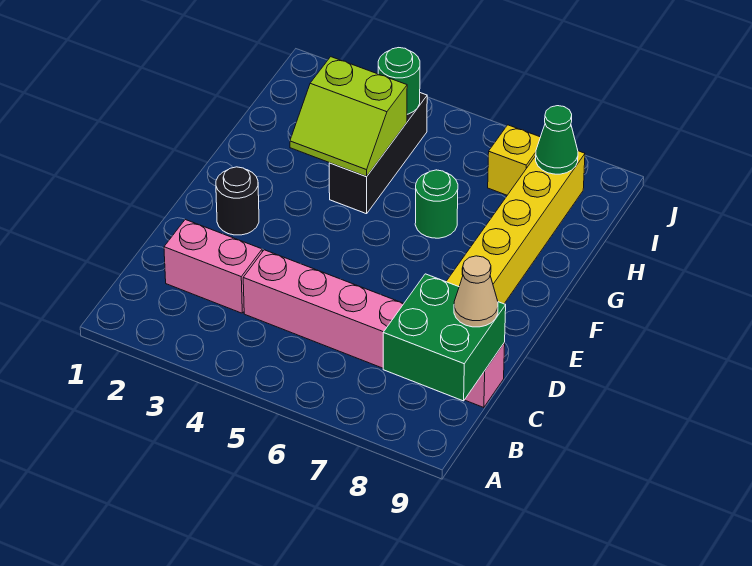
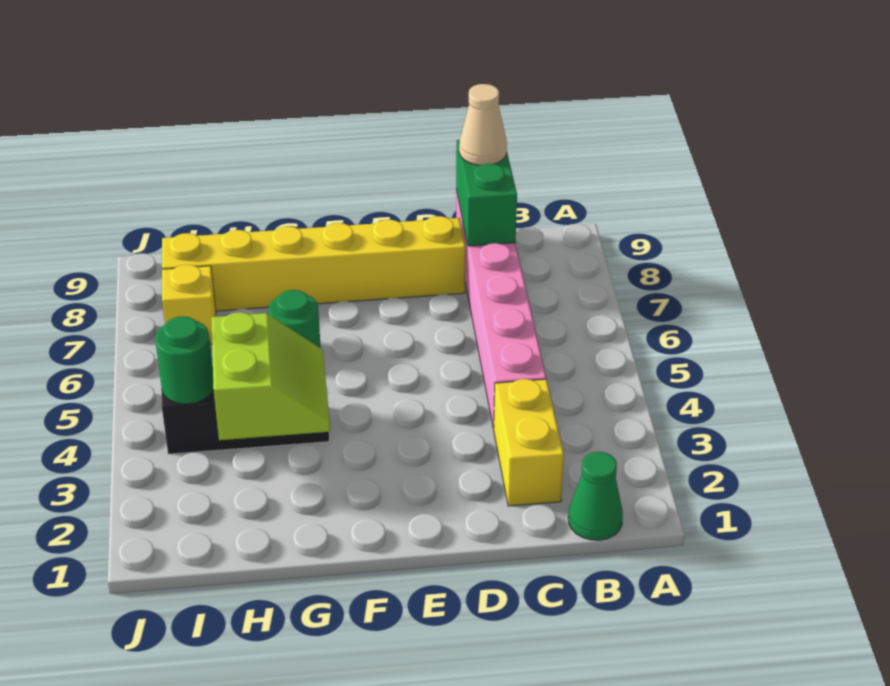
green 2x2 brick [383,274,506,401] -> green 1x2 brick [456,140,517,246]
pink 1x2 brick [164,220,262,313] -> yellow 1x2 brick [494,379,564,506]
black 1x1 round brick [216,167,259,235] -> none
green 1x1 cone [536,106,578,174] -> green 1x1 cone moved to [568,452,623,540]

